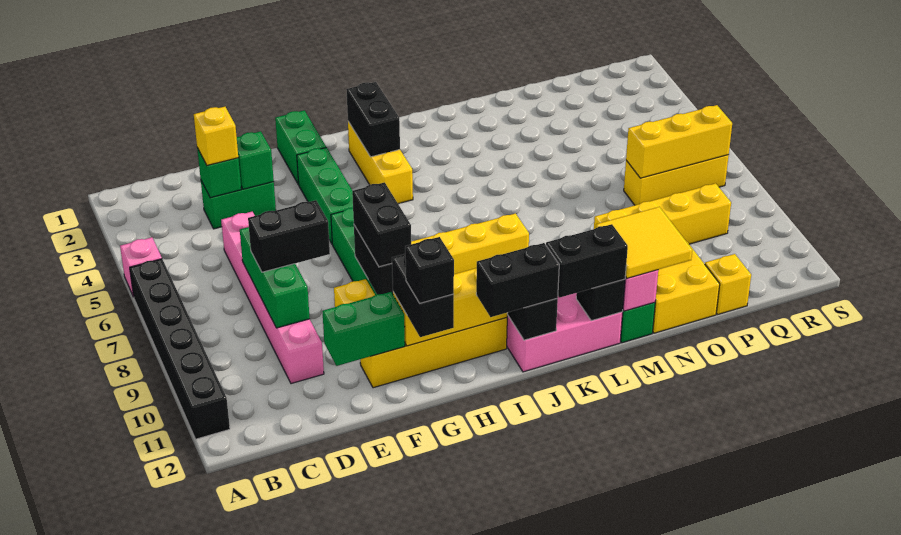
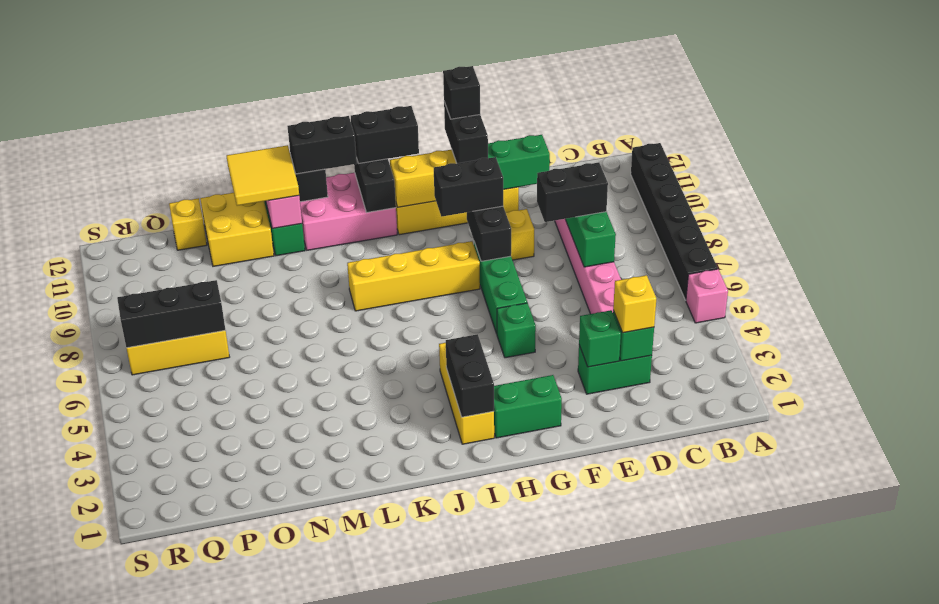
green 1x2 brick [275,110,326,184] -> green 1x2 brick turned to [494,375,562,438]
green 1x3 brick [297,147,353,244] -> green 1x1 brick [497,303,536,358]
black 1x2 brick [352,182,411,267] -> black 1x2 brick turned to [434,157,504,217]
yellow 1x4 brick [594,183,731,244] -> none
yellow 1x3 brick [626,105,732,178] -> black 1x3 brick [117,280,225,348]

